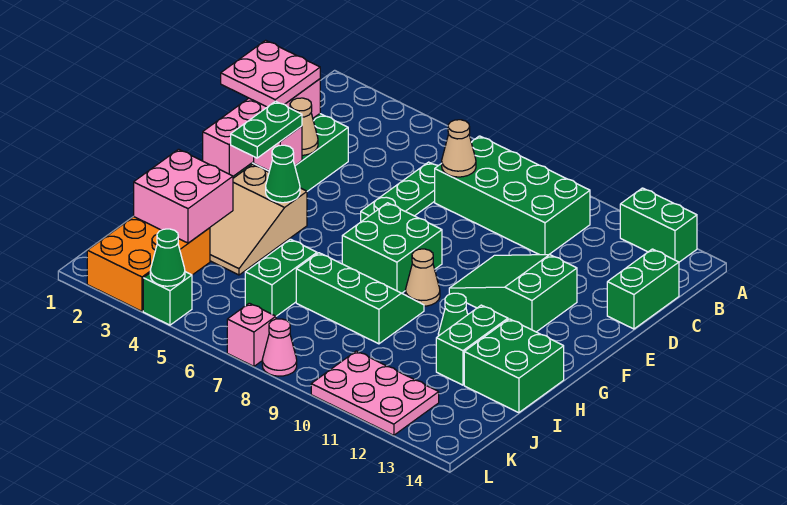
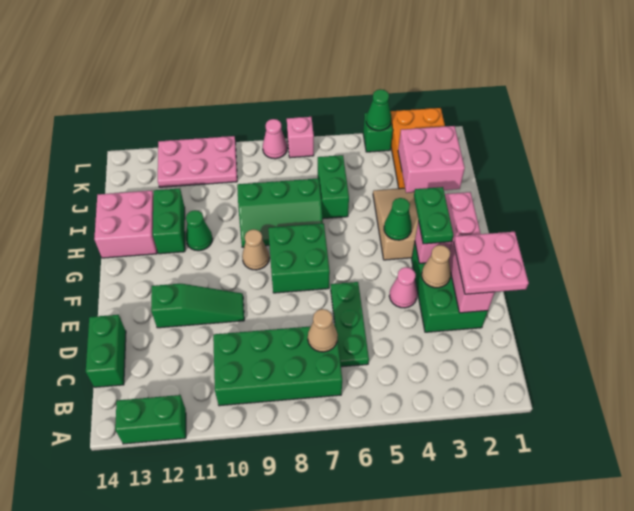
none -> pink 1x1 cone [389,267,417,308]
green 2x3 slope [449,255,577,332] -> green 1x3 slope [151,284,244,328]
green 2x2 brick [464,319,564,413] -> pink 2x2 brick [94,190,157,258]

